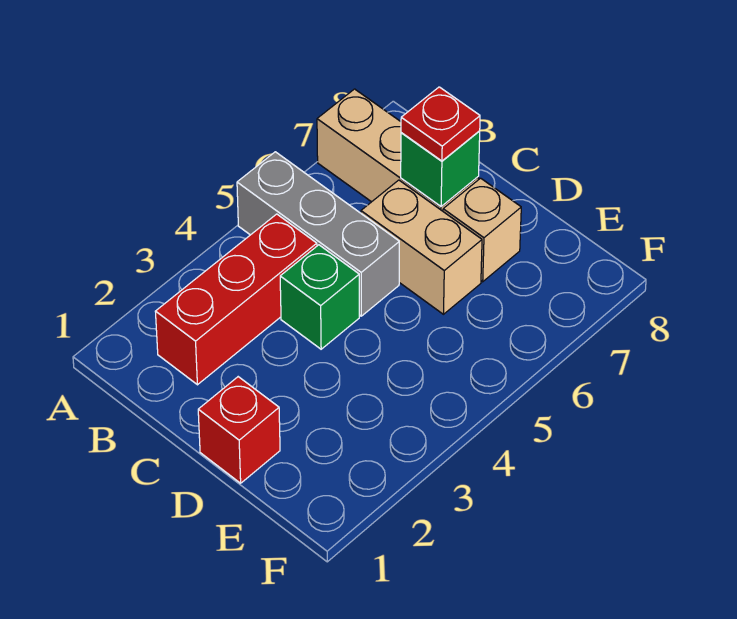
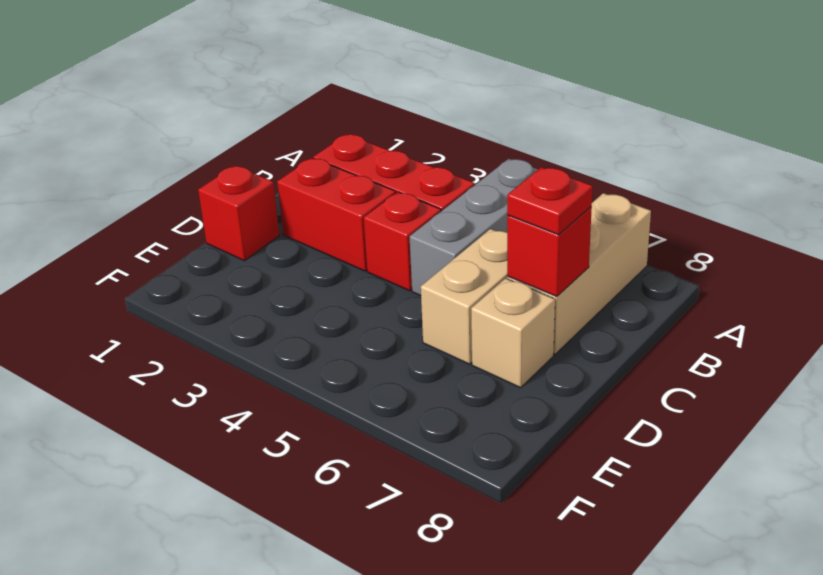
none -> red 1x2 brick [277,158,396,271]
green 1x1 brick [280,245,359,349] -> red 1x1 brick [364,192,441,291]
green 1x1 brick [401,131,480,207] -> red 1x1 brick [507,207,592,297]

